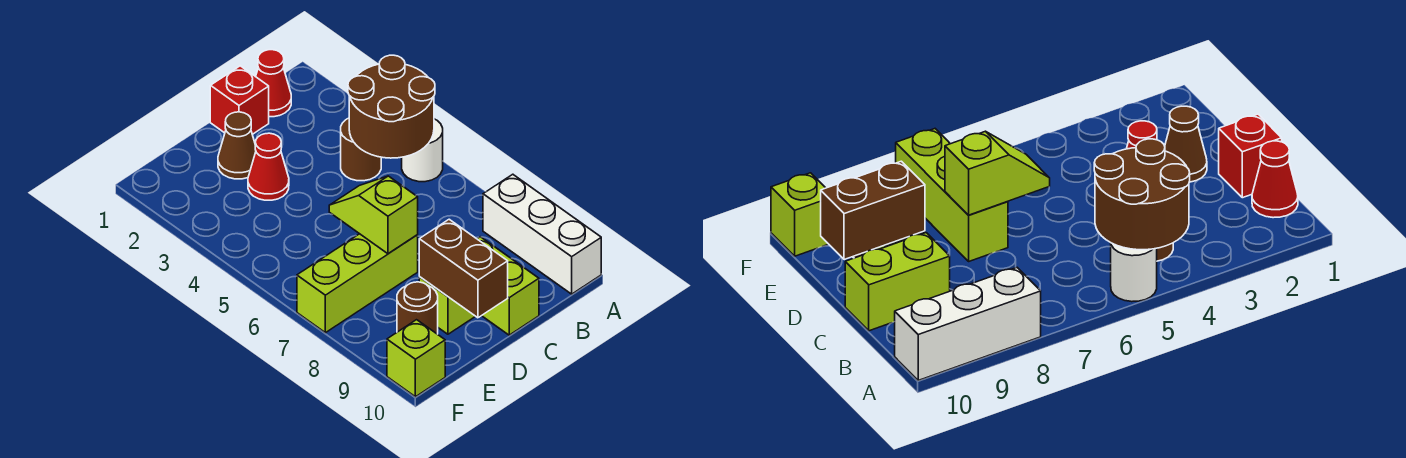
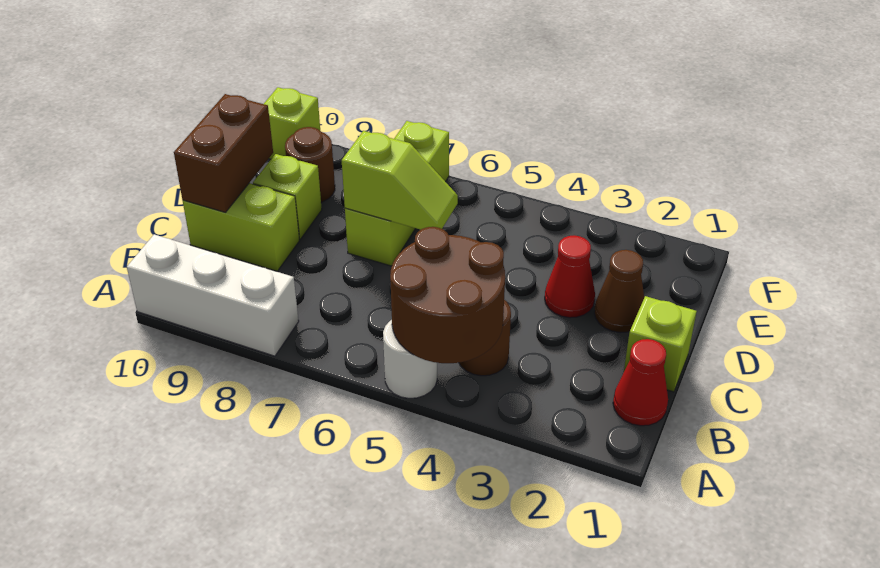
red 1x1 brick [210,66,269,134] -> lime 1x1 brick [624,296,697,392]
brown 1x2 brick [419,219,508,318] -> brown 1x2 brick turned to [174,94,273,212]

